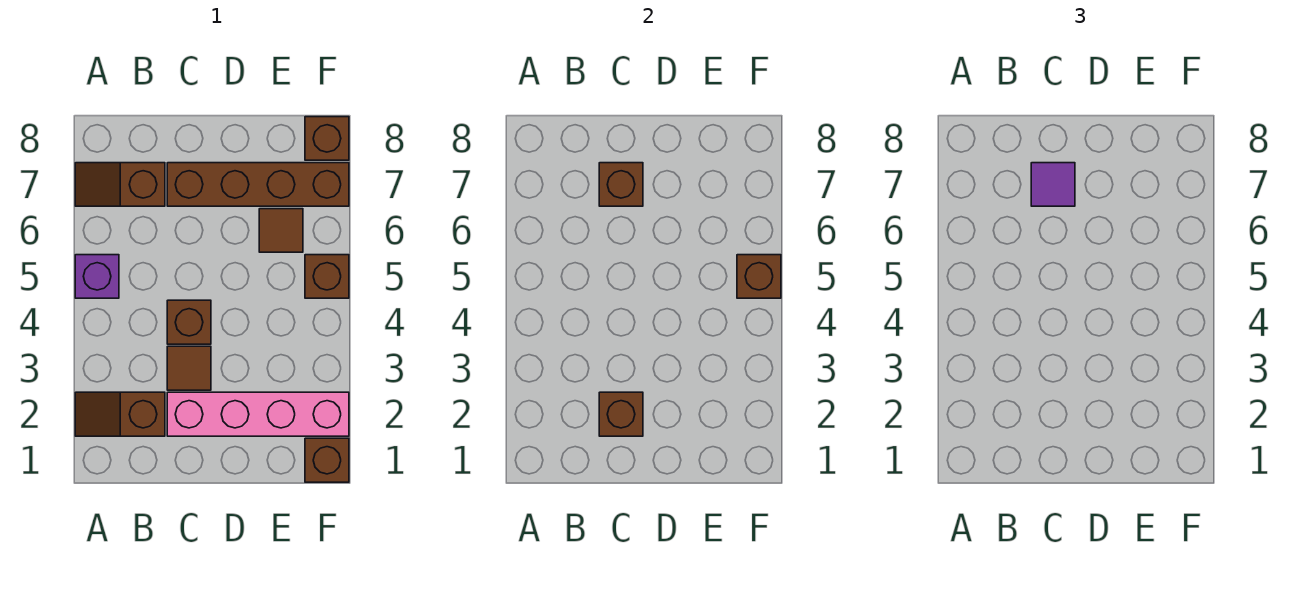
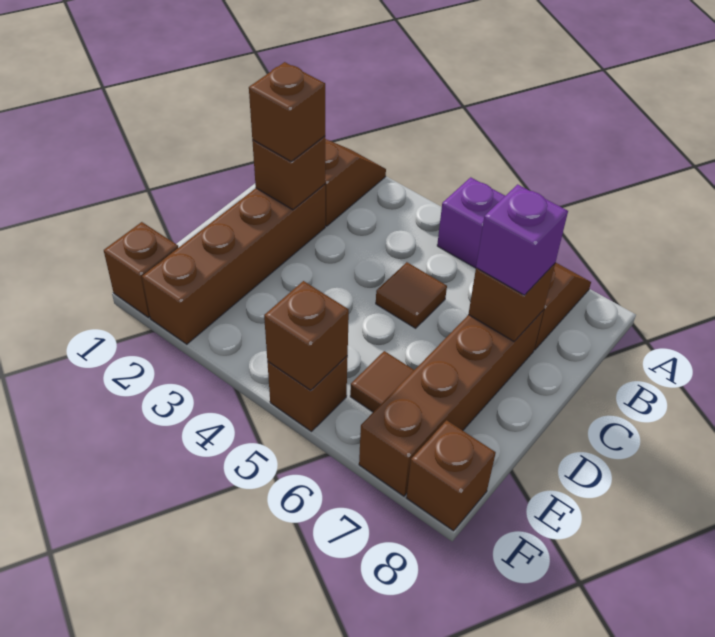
pink 1x4 brick [167,392,349,436] -> brown 1x4 brick [142,184,325,344]
brown 1x1 tile [167,346,211,390] -> brown 1x1 tile moved to [376,262,447,328]
brown 1x1 brick [167,300,211,344] -> brown 1x1 brick moved to [249,62,325,161]
purple 1x1 tile [1031,163,1075,206] -> purple 1x1 brick [476,184,568,295]

